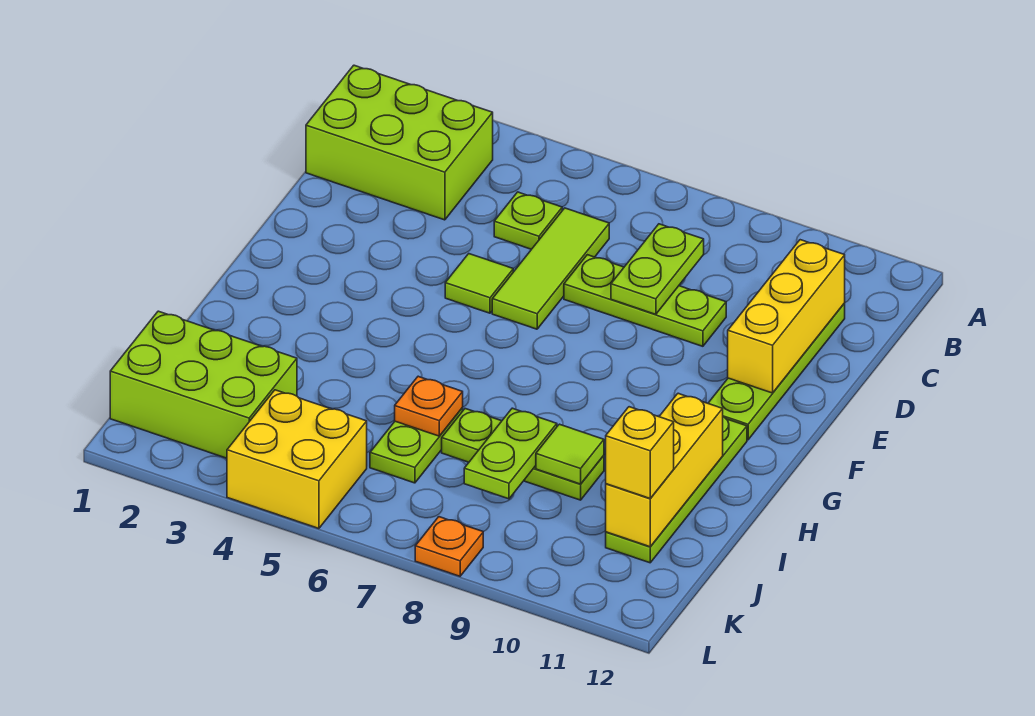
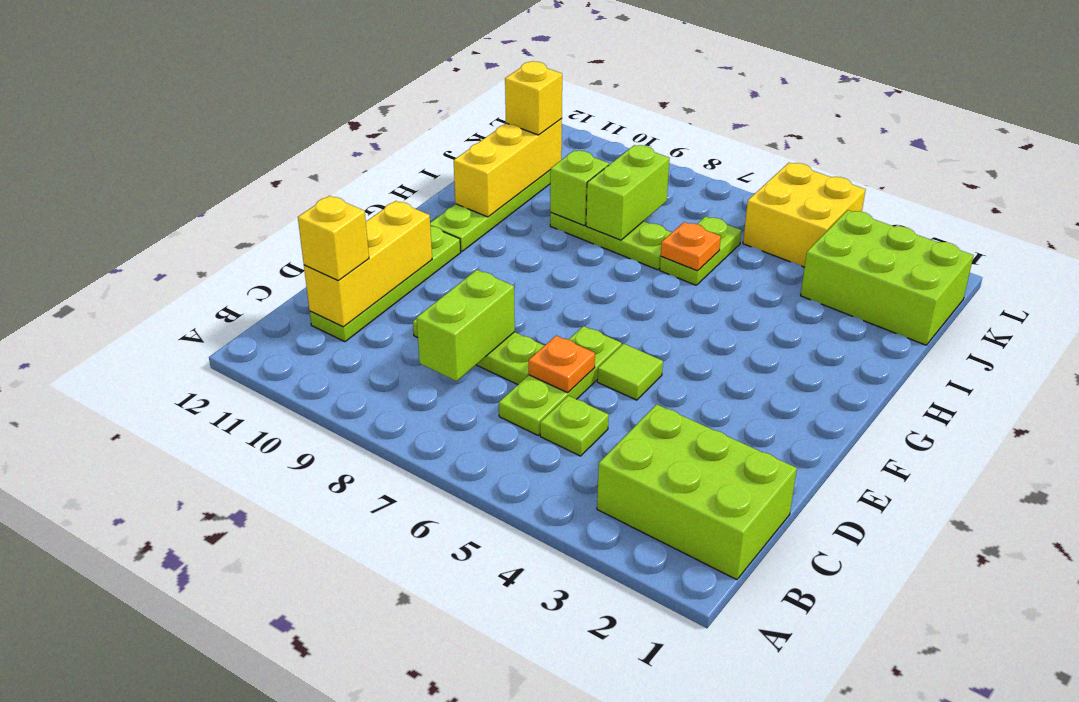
lime 1x3 tile [492,208,609,329] -> lime 1x3 plate [499,326,622,435]
lime 1x2 plate [611,224,704,314] -> lime 1x2 brick [417,270,515,381]
none -> yellow 1x1 brick [298,196,369,281]
lime 1x2 plate [464,408,557,499] -> lime 1x2 brick [586,145,670,240]
lime 1x1 tile [536,424,604,484] -> lime 1x1 brick [550,150,609,226]
orange 1x1 plate [415,517,483,576] -> orange 1x1 plate moved to [529,336,595,393]

